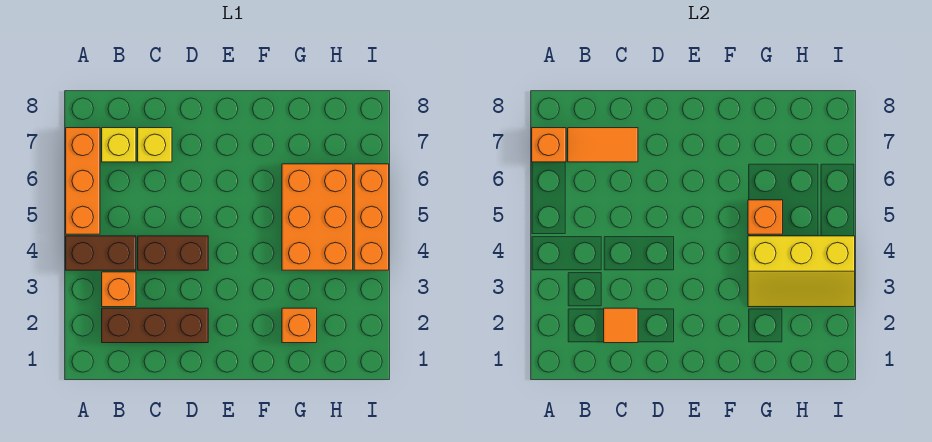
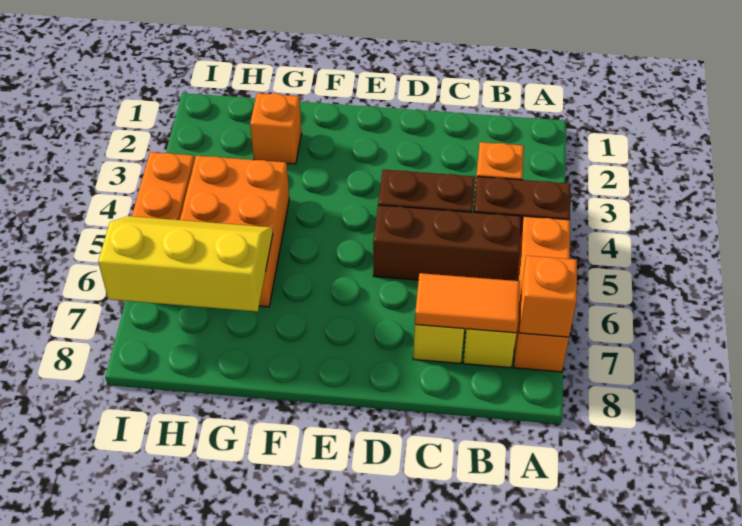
brown 1x3 brick [102,308,208,343] -> brown 1x3 brick moved to [373,205,521,281]
orange 1x1 tile [604,308,638,343] -> none
yellow 2x3 slope [748,236,855,307] -> yellow 2x3 slope moved to [98,216,273,312]
orange 1x1 brick [748,200,783,234] -> none

